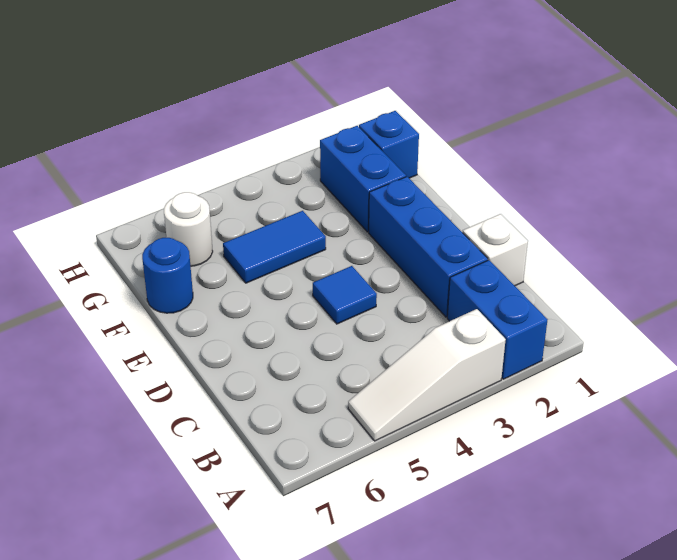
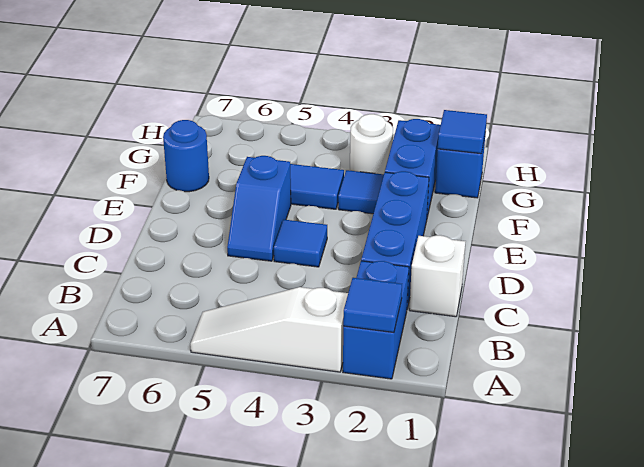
none -> blue 1x1 tile [343,278,402,332]
none -> blue 1x2 slope [227,156,291,261]
none -> blue 1x1 tile [338,170,384,214]
none -> blue 1x1 tile [438,110,487,154]
white 1x1 round brick [164,192,213,266] -> white 1x1 round brick moved to [350,114,393,174]

